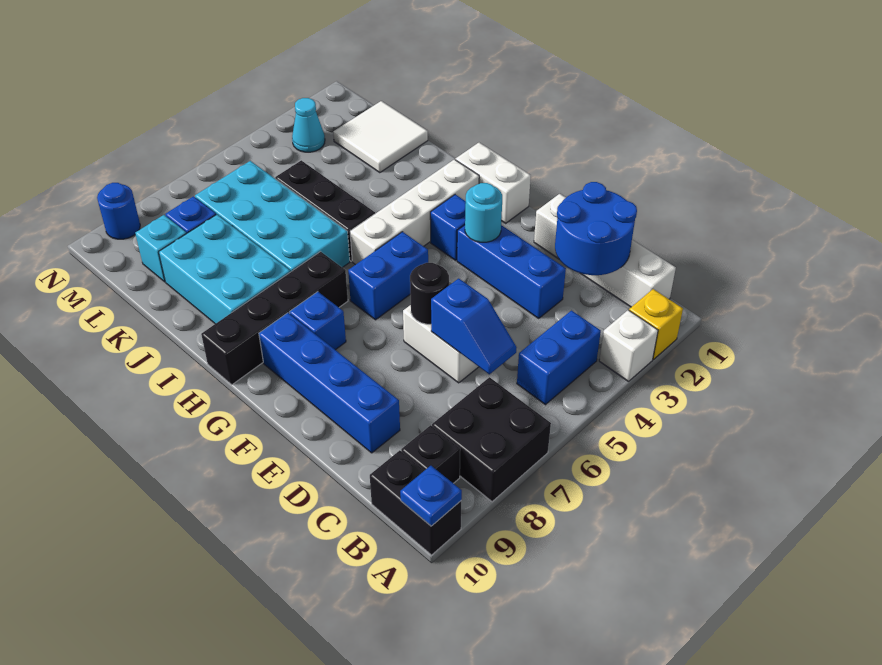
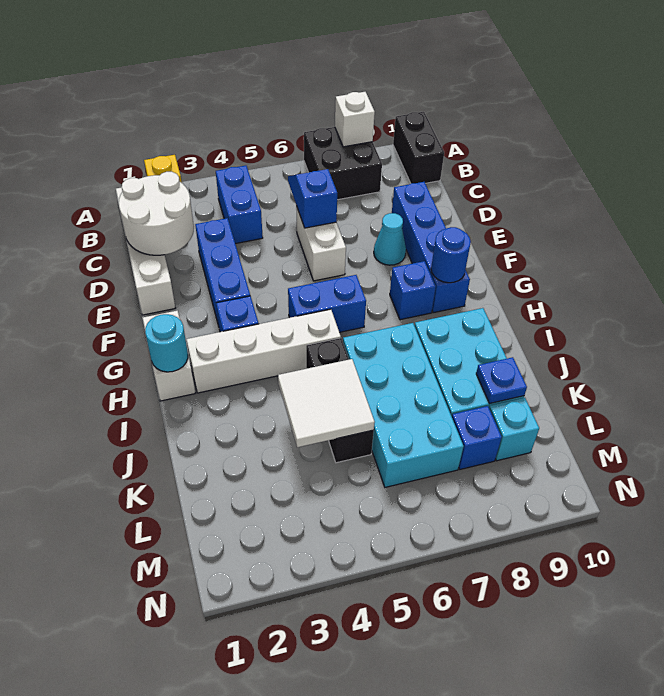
white 1x1 brick [599,310,658,381] -> white 1x1 brick moved to [335,92,375,147]
blue 1x1 plate [400,466,462,526] -> blue 1x1 plate moved to [476,357,527,404]
blue 1x2 brick [517,311,601,405] -> blue 1x2 brick turned to [216,166,263,244]
black 1x1 brick [401,425,460,483] -> none
blue 2x2 round brick [555,182,637,275] -> white 2x2 round brick [119,172,194,255]
black 1x1 round brick [410,263,449,324] -> none
cyan 1x1 round brick [465,183,502,242] -> cyan 1x1 round brick moved to [145,314,188,372]
black 1x4 brick [201,252,348,385] -> none
white 2x2 tile [333,101,428,173] -> white 2x2 tile moved to [278,359,375,447]
cyan 1x1 cone [292,98,325,152] -> cyan 1x1 cone moved to [374,213,406,265]
blue 1x1 round brick [97,183,140,239] -> blue 1x1 round brick moved to [431,227,471,283]

